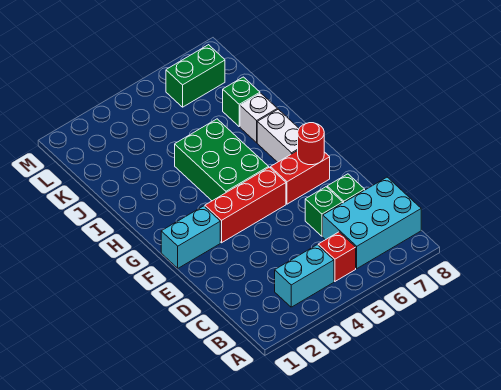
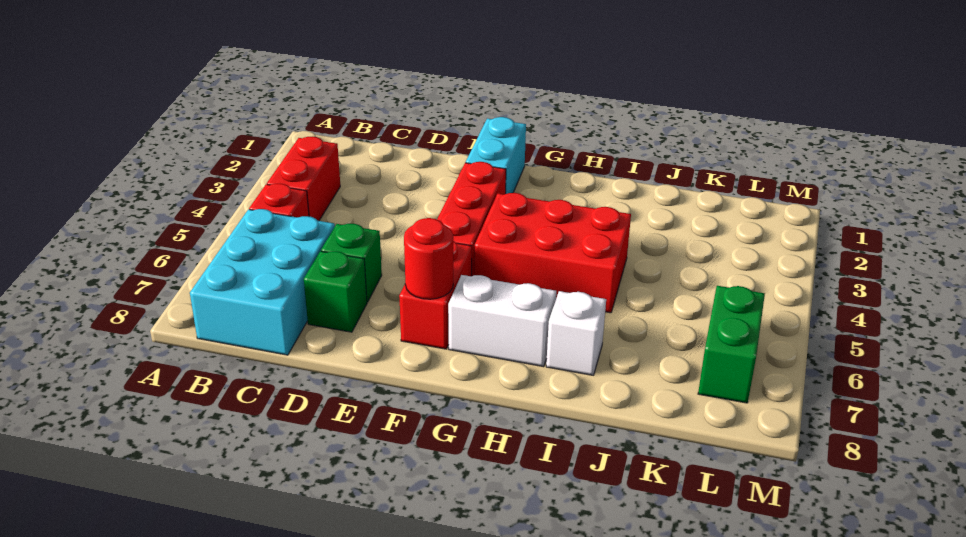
cyan 1x2 brick [275,245,334,307] -> red 1x2 brick [267,137,340,221]
green 2x3 brick [175,119,269,201] -> red 2x3 brick [474,193,631,313]
green 1x1 brick [223,77,260,126] -> none

